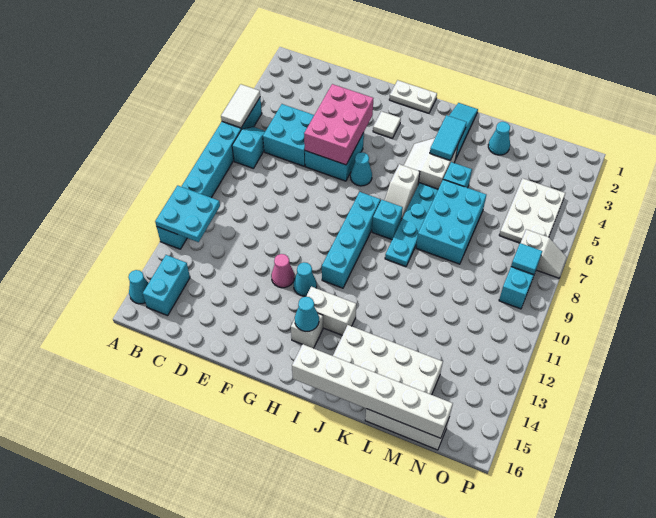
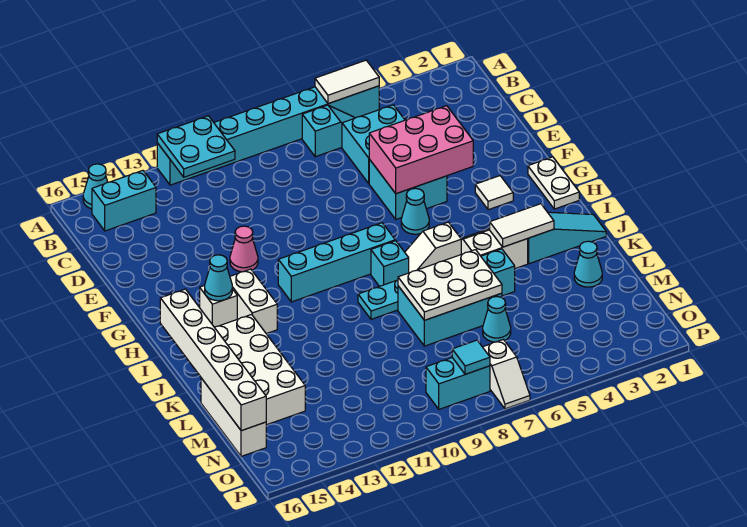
cyan 1x1 cone [294,262,317,296] -> cyan 1x1 cone moved to [483,297,511,342]
cyan 1x2 tile [430,115,467,160] -> white 1x2 tile [490,204,554,247]
white 2x3 plate [499,178,565,243] -> white 2x3 plate moved to [398,250,502,320]

